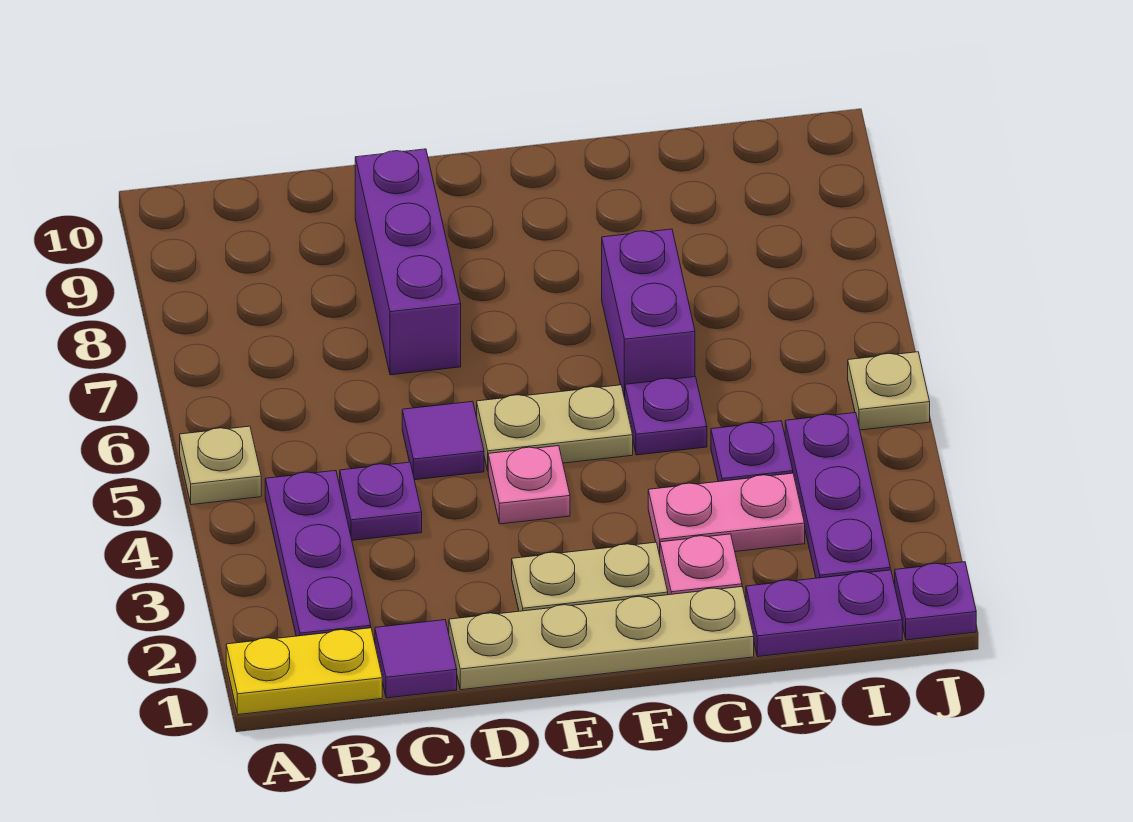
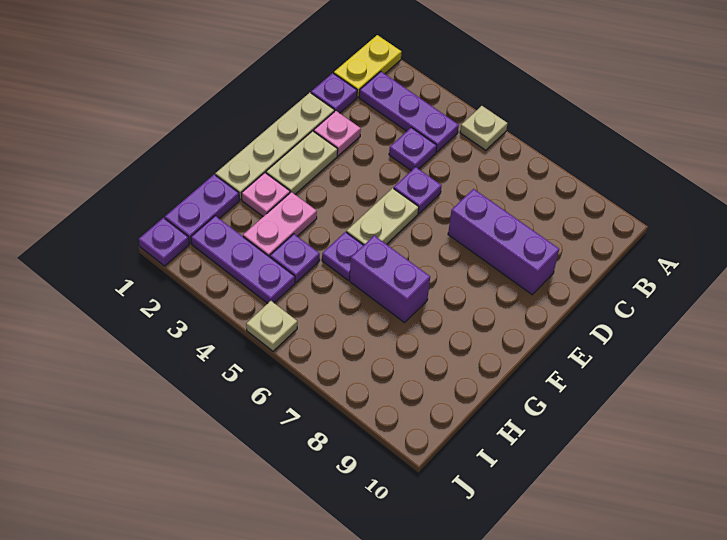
purple 1x1 tile [375,620,457,698] -> purple 1x1 plate [311,73,357,113]
purple 1x1 tile [402,401,484,480] -> purple 1x1 plate [394,167,442,213]
pink 1x1 plate [488,446,570,524] -> pink 1x1 plate moved to [314,111,361,156]

